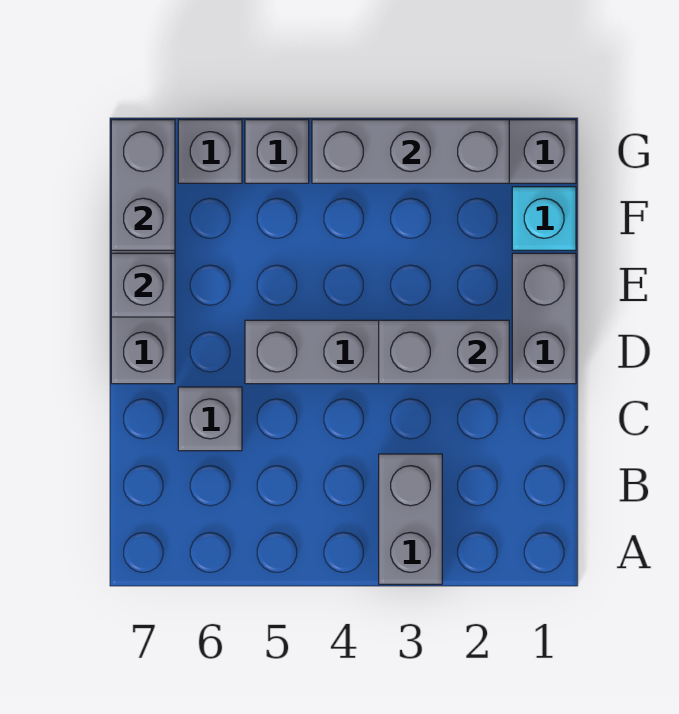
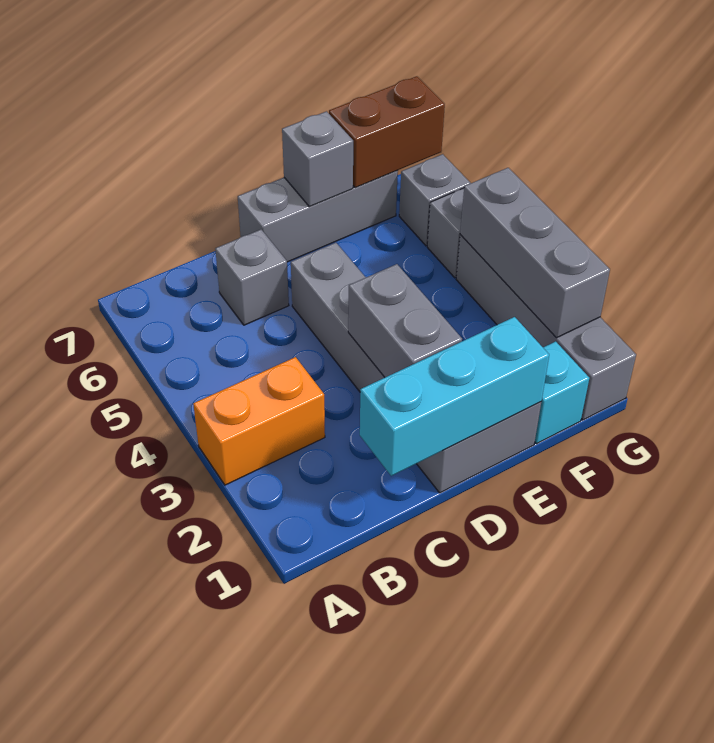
grey 1x2 brick [379,454,442,584] -> orange 1x2 brick [193,357,325,485]
none -> cyan 1x3 brick [360,317,549,476]
grey 1x2 brick [111,120,175,250] -> brown 1x2 brick [329,76,445,188]

